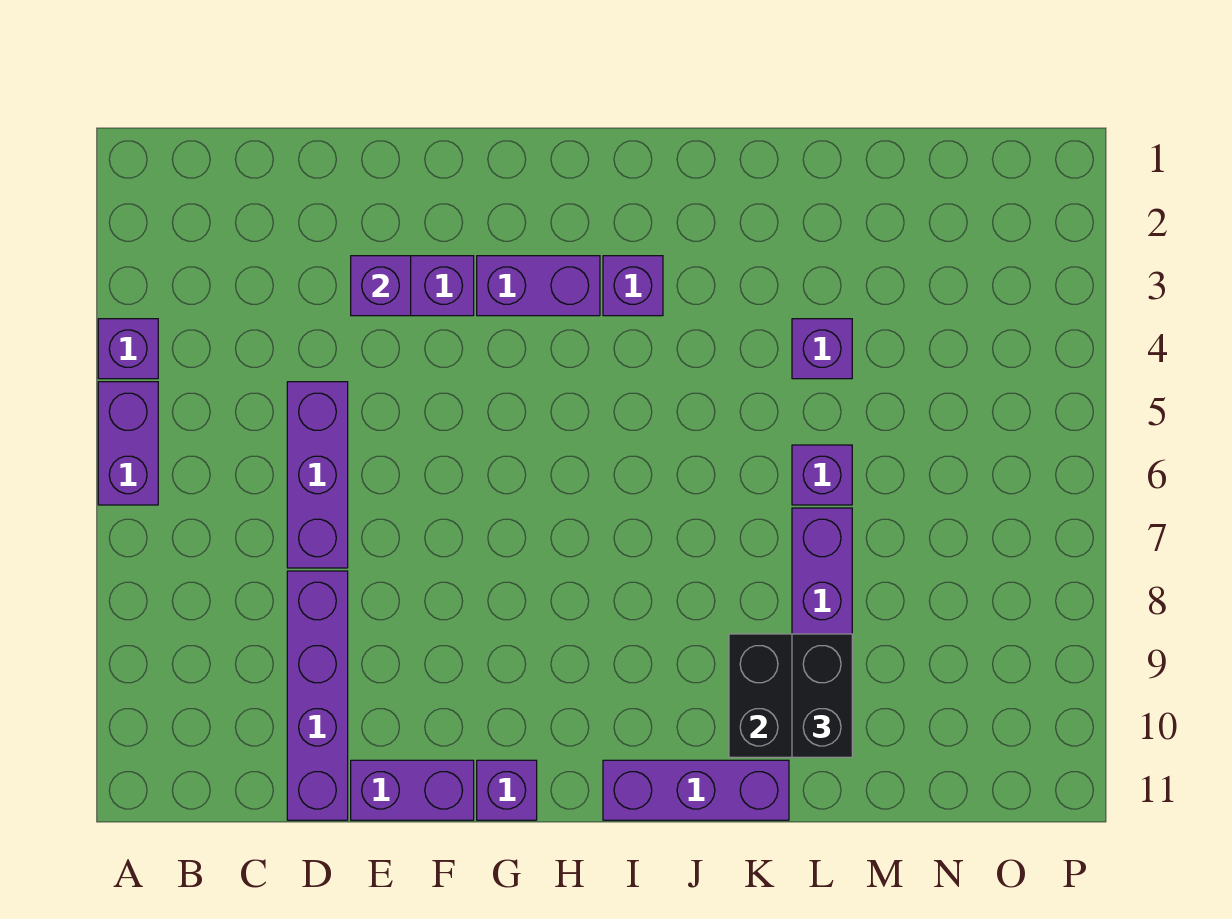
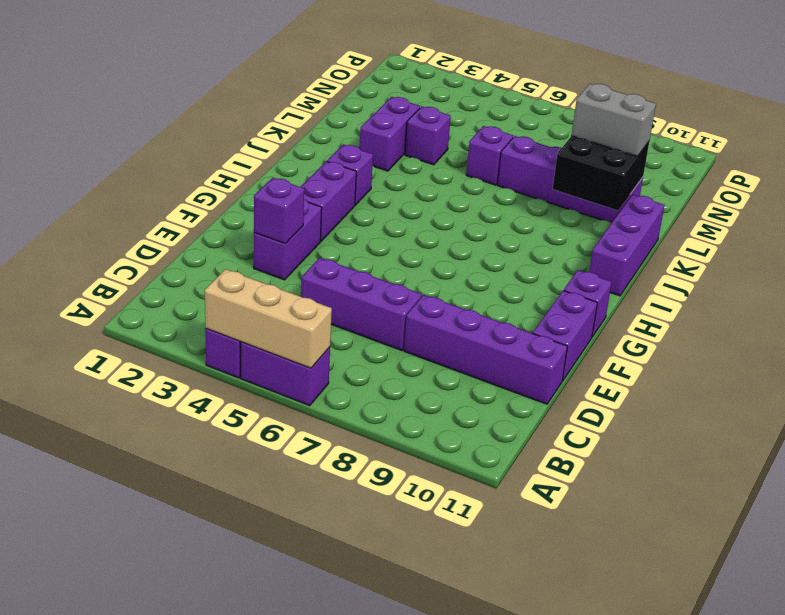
none -> tan 1x3 brick [205,269,332,368]
none -> purple 1x2 brick [360,97,420,171]
black 1x2 brick [792,634,852,757] -> grey 1x2 brick [571,84,656,157]

